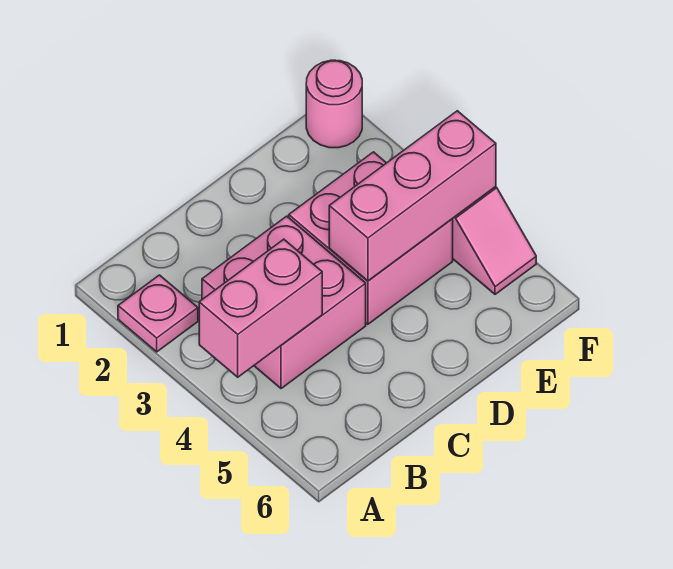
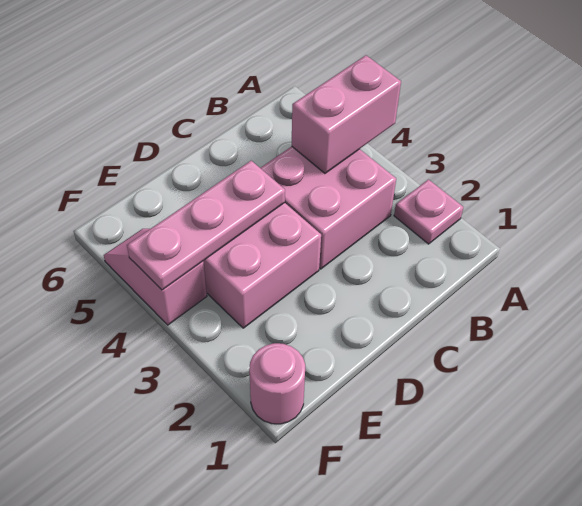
pink 1x3 brick [329,111,496,281] -> pink 1x3 plate [127,161,285,290]

